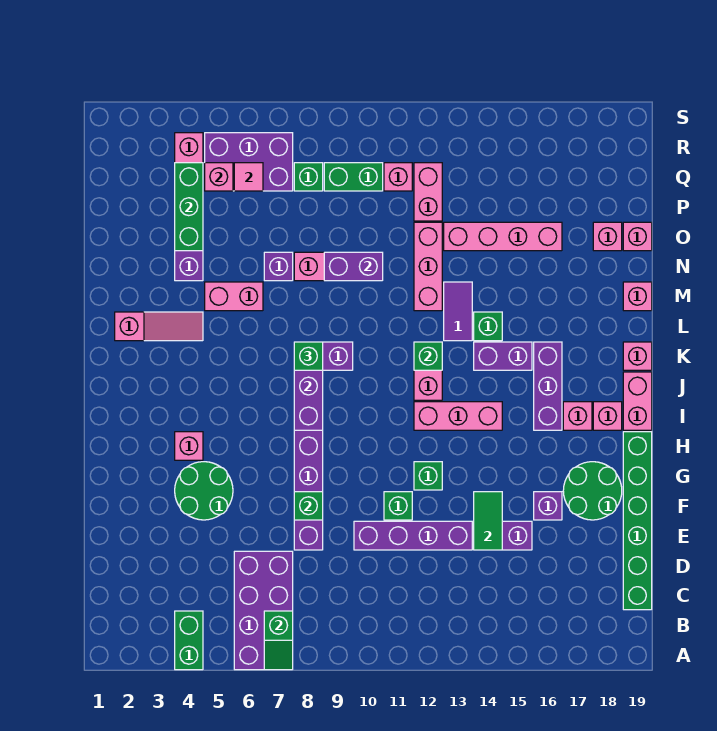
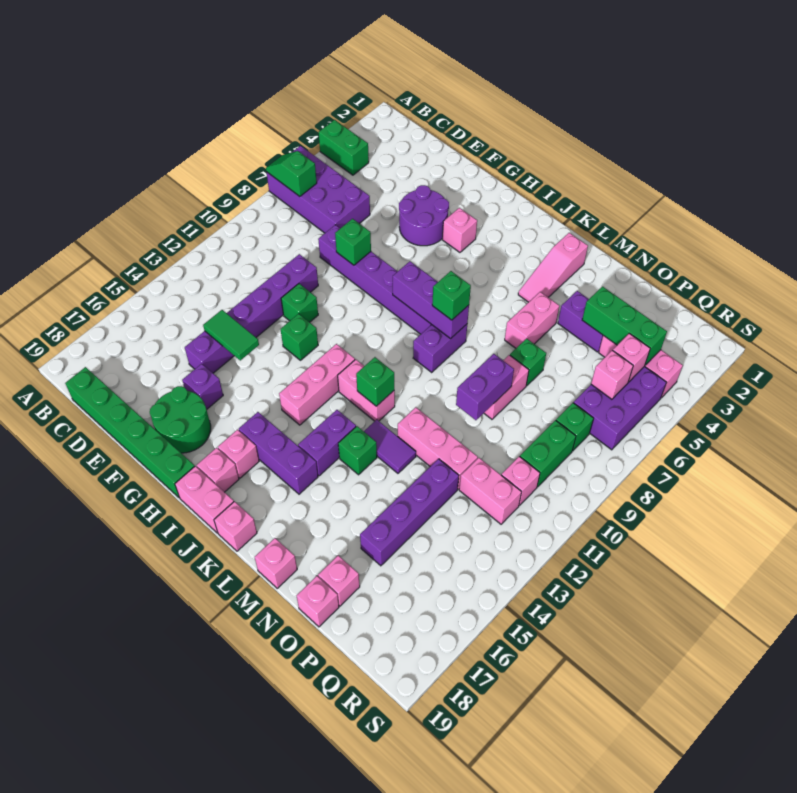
green 2x2 round brick [175,462,233,520] -> purple 2x2 round brick [399,185,449,246]
purple 1x1 brick [264,252,293,281] -> green 1x1 brick [510,338,546,386]
pink 1x4 brick [444,222,562,251] -> purple 1x4 brick [360,459,459,566]
pink 1x1 tile [234,163,263,191] -> pink 1x1 brick [591,350,633,399]

